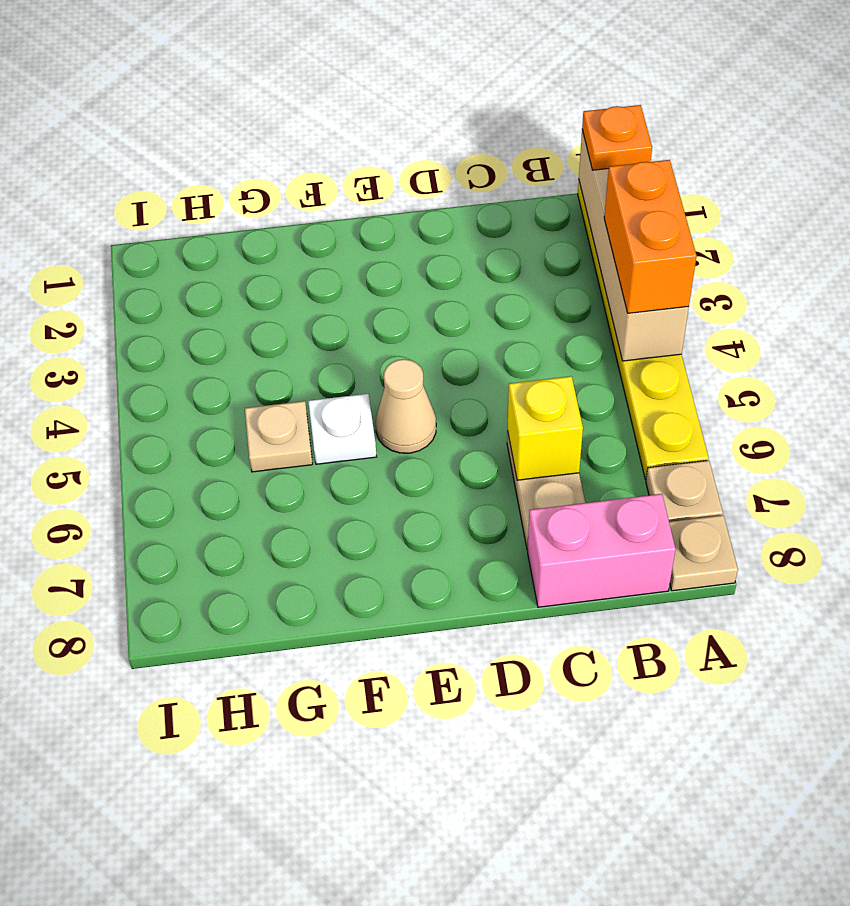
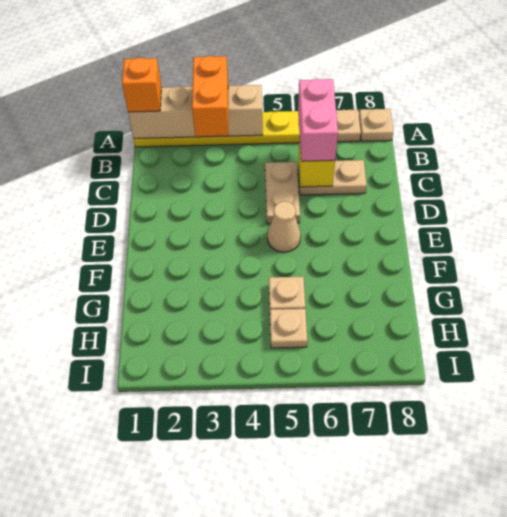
orange 1x1 plate [582,105,652,170] -> orange 1x1 brick [122,58,162,112]
orange 1x2 brick [604,160,697,313] -> orange 1x2 brick turned to [192,56,228,136]
pink 1x2 brick [528,494,675,607] -> pink 1x2 brick moved to [298,79,338,161]
none -> tan 1x2 plate [265,162,300,224]
white 1x1 plate [308,394,377,464] -> none
none -> tan 1x1 plate [270,309,307,348]

